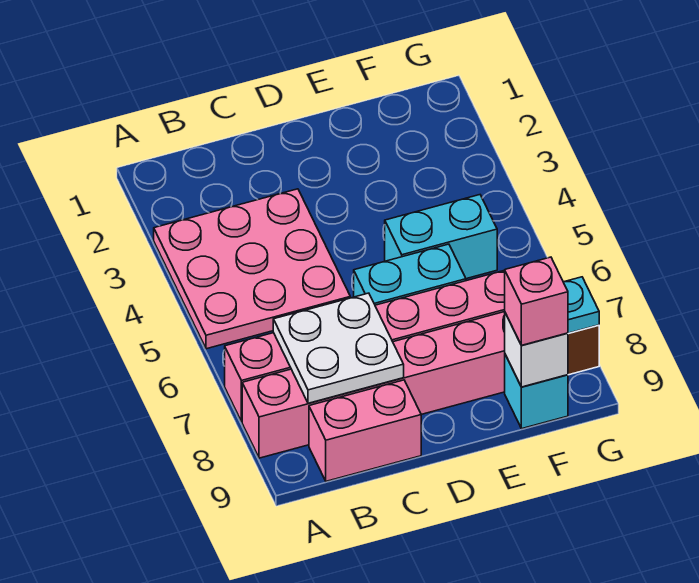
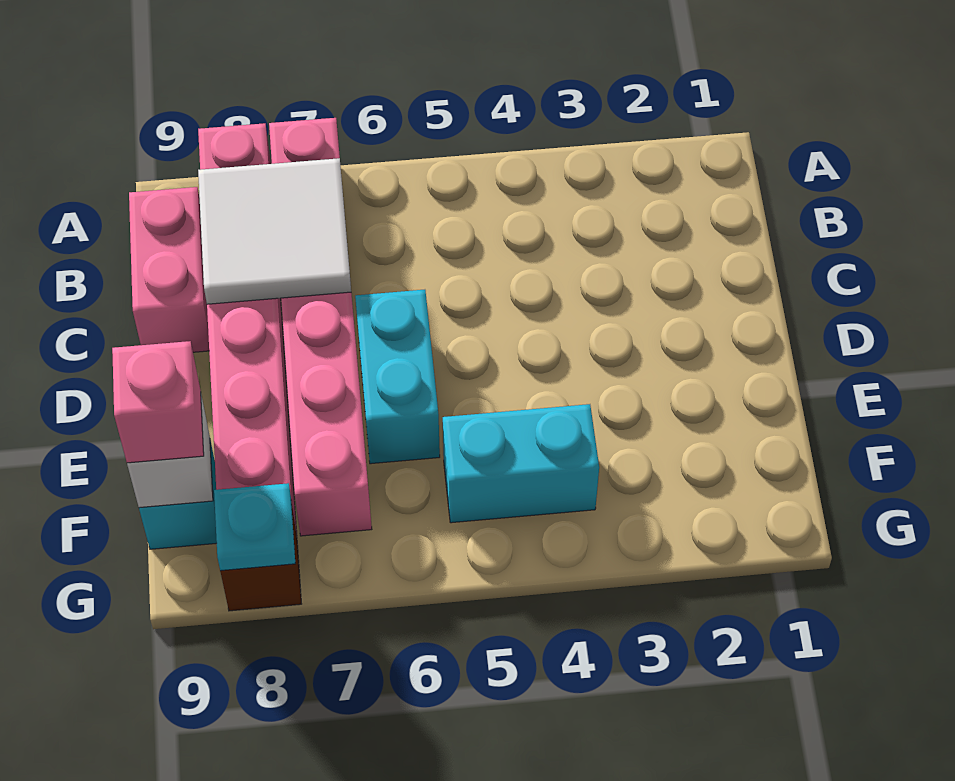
pink 3x3 plate [154,189,350,349] -> none
white 2x2 plate [273,293,404,403] -> white 2x2 tile [198,158,351,304]
cyan 1x2 brick [385,195,497,279] -> cyan 1x2 brick turned to [443,404,599,523]

